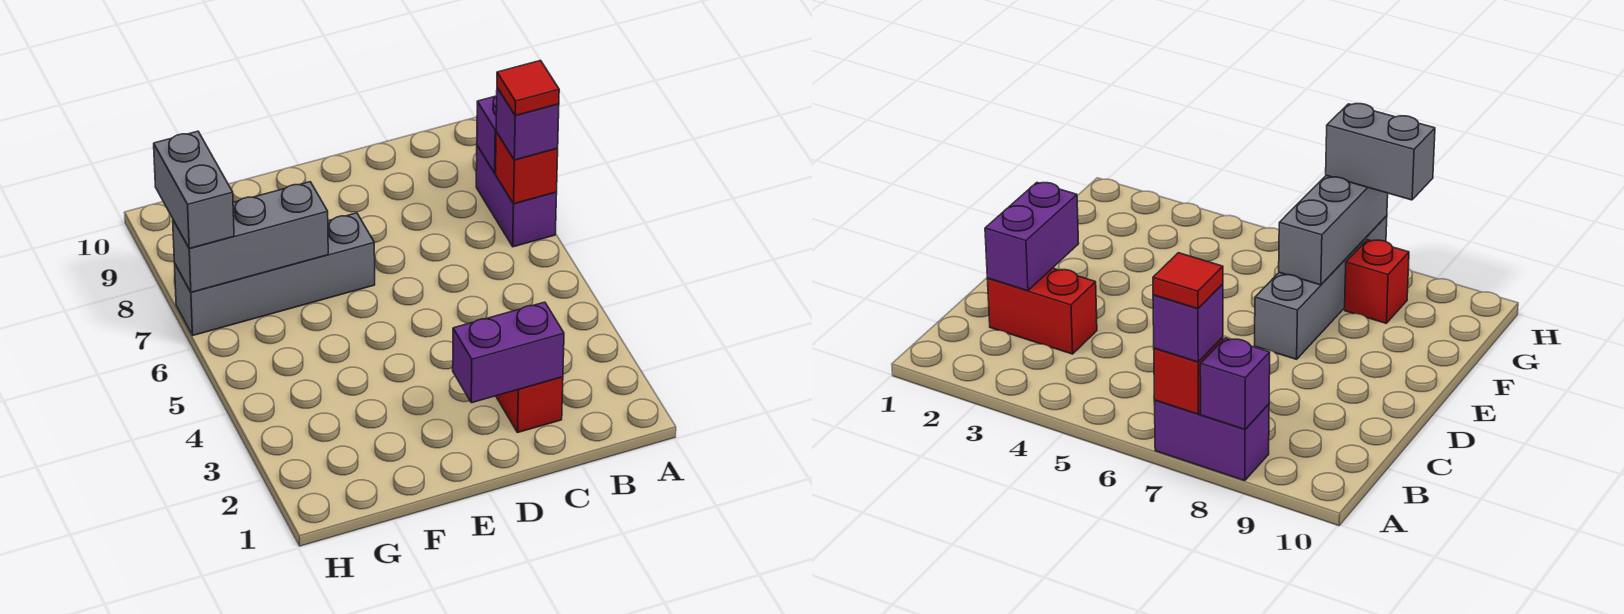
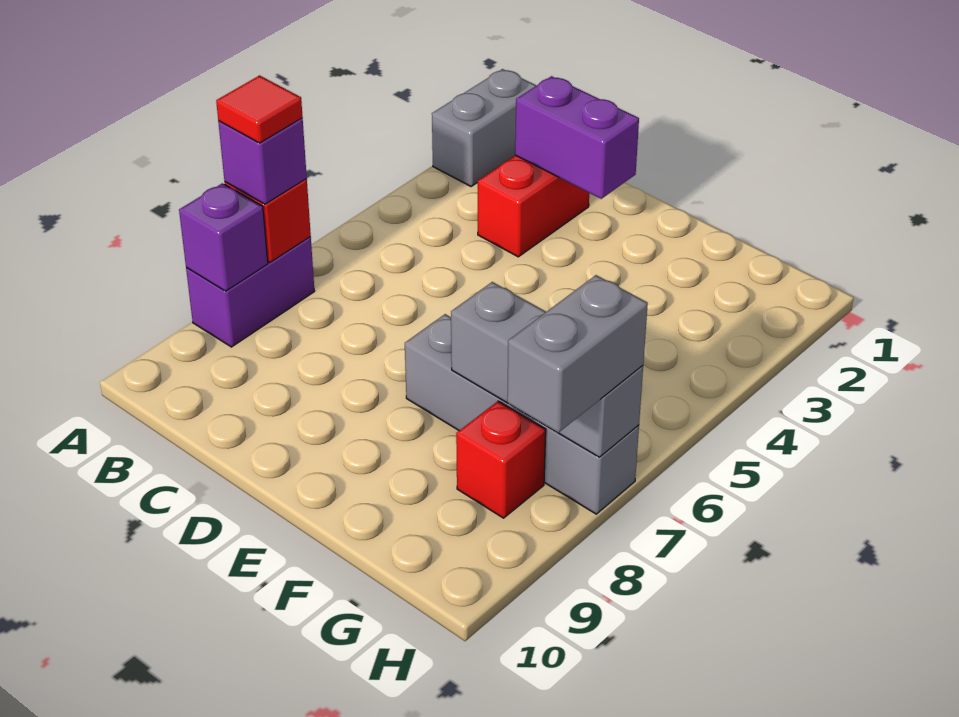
none -> grey 1x2 brick [432,69,536,187]

